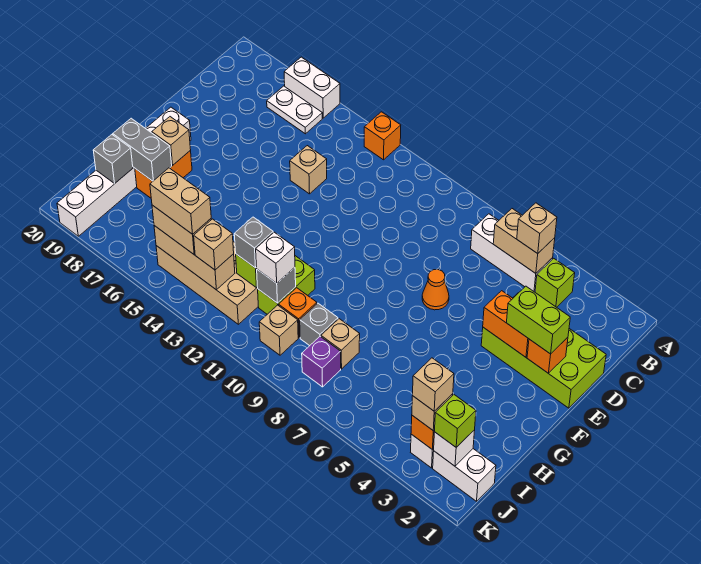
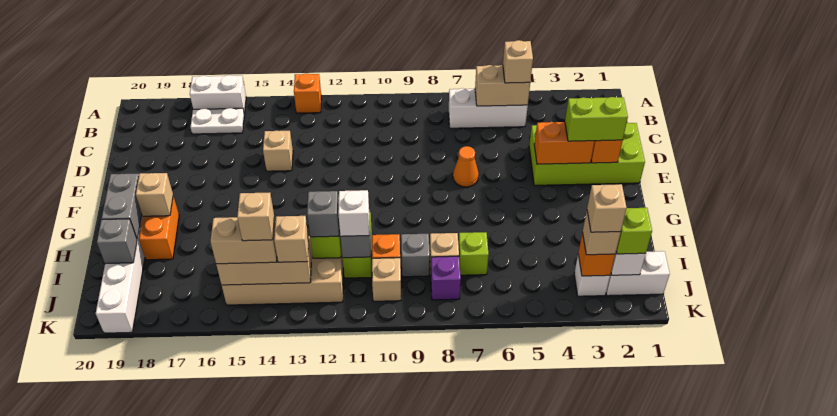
lime 1x1 brick [535,258,575,307] -> lime 1x1 brick moved to [458,232,489,275]
grey 1x2 brick [113,118,172,181] -> grey 1x2 brick turned to [102,174,142,239]
tan 1x2 brick [150,168,211,234] -> tan 1x1 brick [237,193,274,241]

